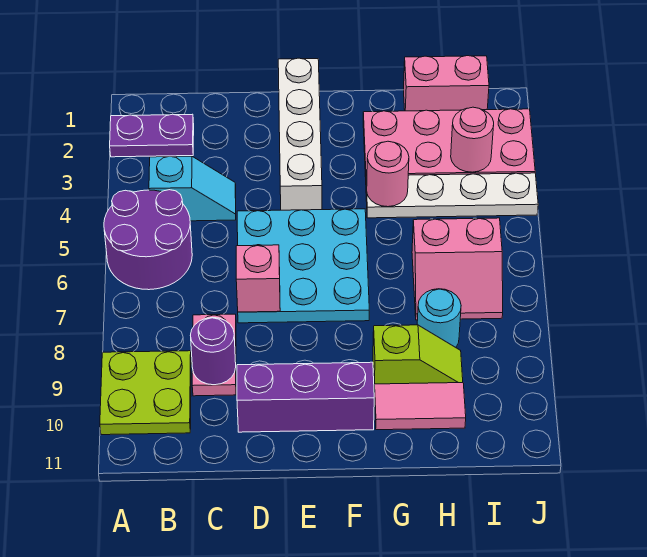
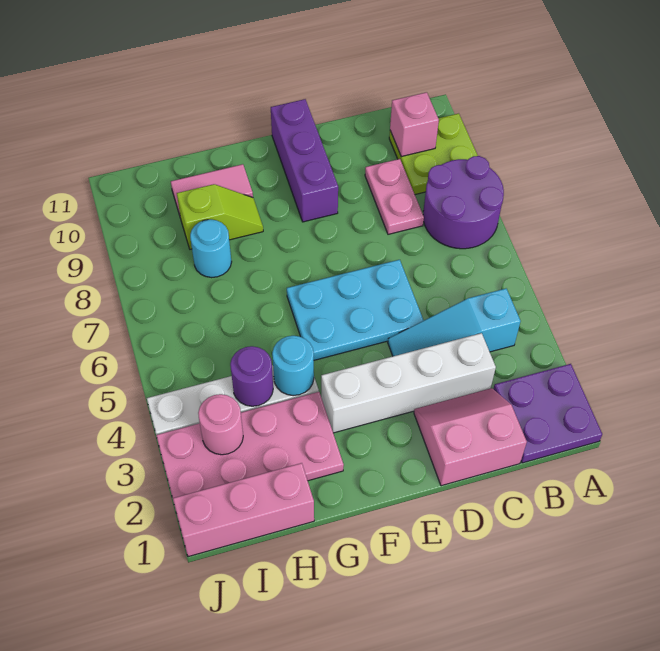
purple 1x2 plate [110,114,194,157] -> purple 2x2 plate [494,364,602,463]
purple 2x2 round brick [104,190,192,290] -> purple 2x2 round brick moved to [423,156,504,249]
cyan 1x2 slope [149,156,236,221] -> cyan 1x3 slope [388,289,521,356]
purple 1x1 round brick [190,317,236,385] -> purple 1x1 round brick moved to [230,346,273,406]
cyan 3x3 plate [237,209,369,323] -> cyan 2x3 plate [287,260,424,360]
pink 1x1 brick [236,245,280,312] -> pink 1x1 brick moved to [390,92,439,157]
purple 1x3 brick [237,362,374,432] -> purple 1x3 brick turned to [271,99,338,222]
white 1x4 brick [278,58,322,210] -> white 1x4 brick turned to [321,333,496,433]
pink 1x1 round brick [367,141,409,207] -> cyan 1x1 round brick [272,336,314,396]
lime 1x2 slope [373,325,463,388] -> lime 1x2 slope turned to [177,184,263,249]
pink 1x2 brick [404,56,489,111] -> pink 1x3 brick [173,463,314,557]
pink 2x2 slope [412,218,503,320] -> pink 2x2 slope moved to [414,388,527,486]

